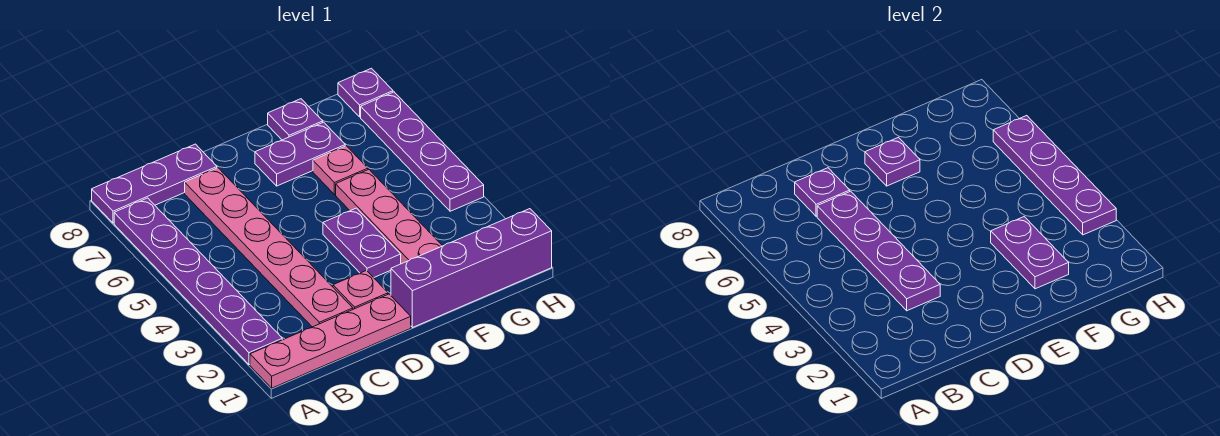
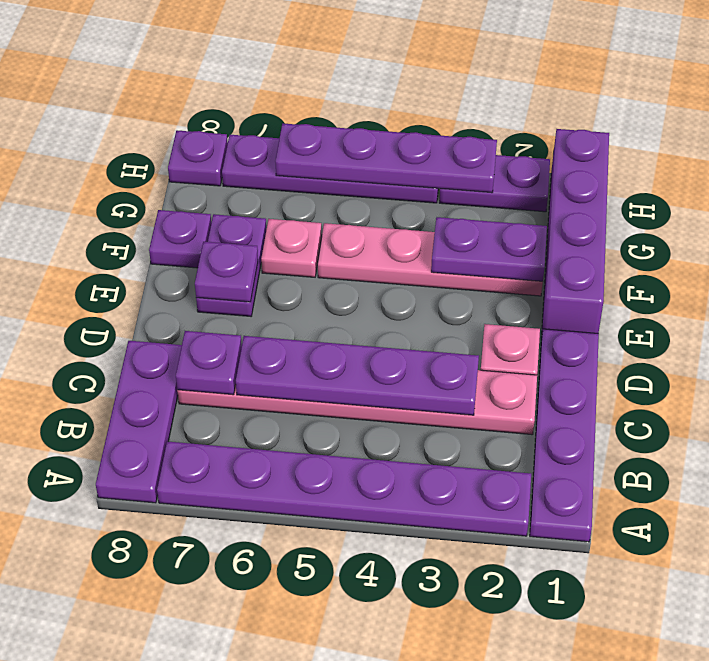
pink 1x4 plate [250,294,411,388] -> purple 1x4 plate [530,329,599,542]
purple 1x2 plate [323,208,401,278] -> purple 1x2 plate moved to [439,155,550,212]

